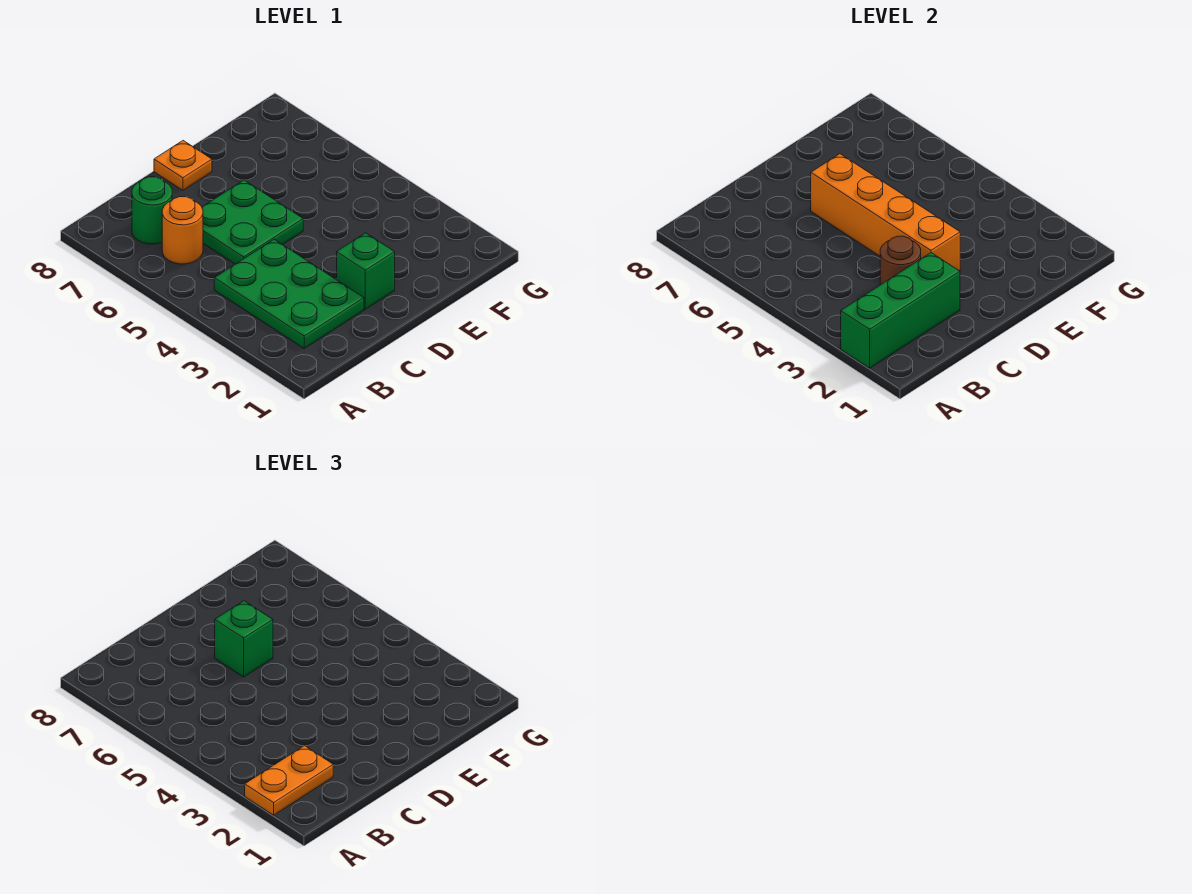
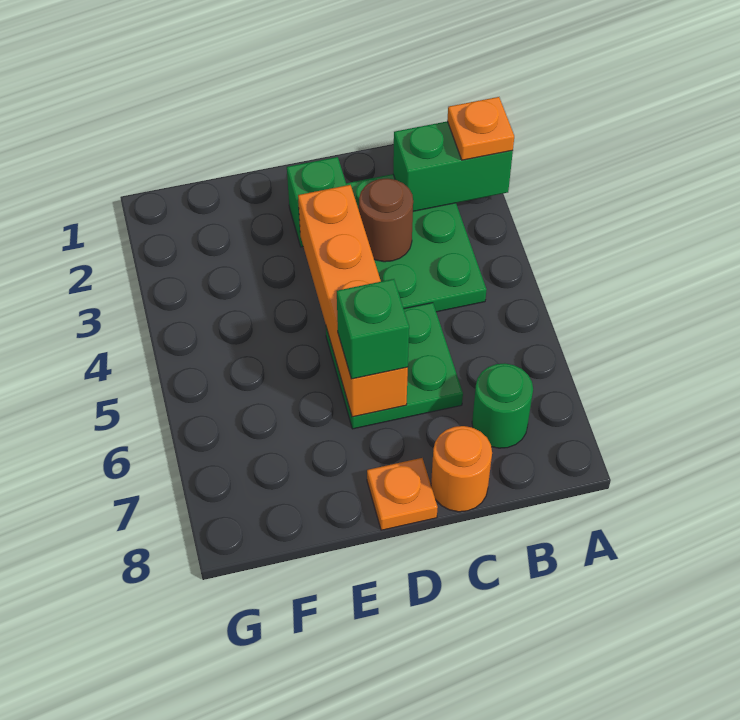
green 1x3 brick [841,253,960,368] -> green 1x2 brick [393,121,513,211]
orange 1x2 plate [245,746,333,815] -> orange 1x1 plate [447,97,514,160]
orange 1x1 round brick [162,197,203,264] -> orange 1x1 round brick moved to [431,426,492,512]

